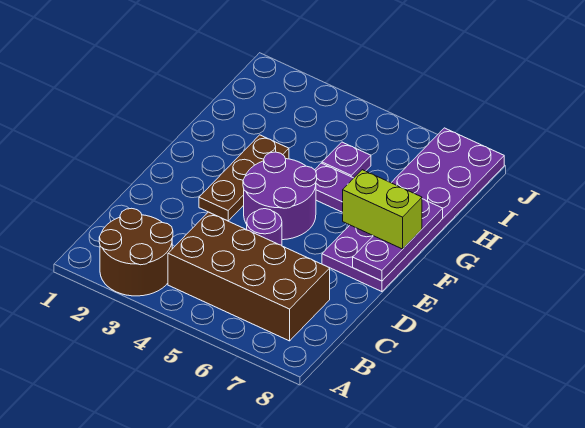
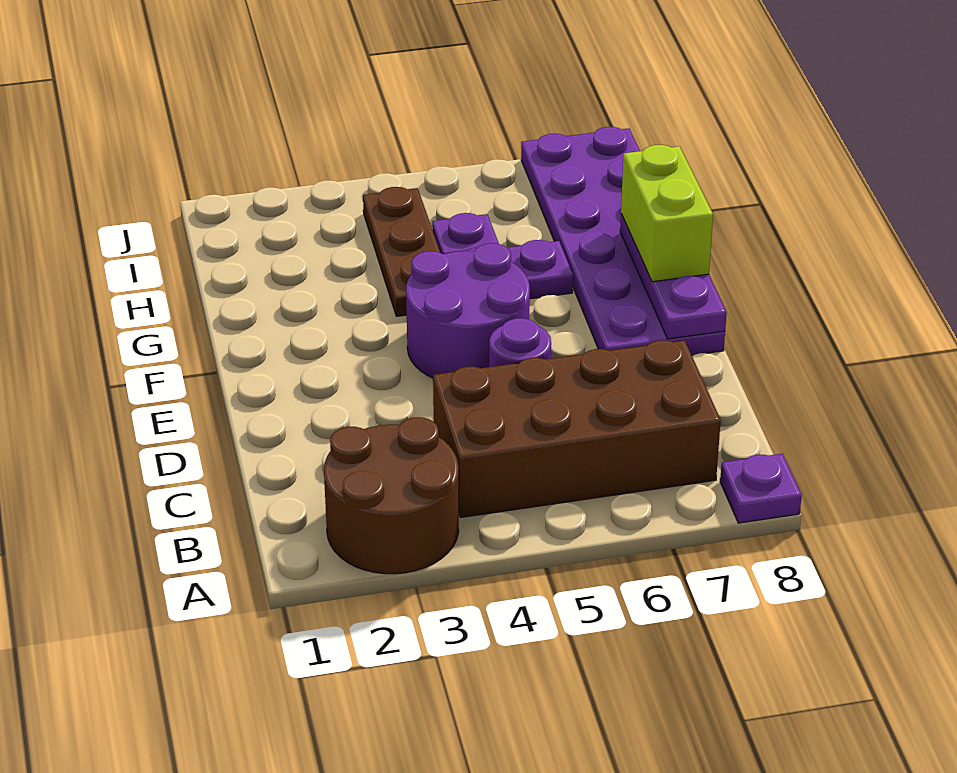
none -> purple 1x1 plate [720,454,802,523]
brown 1x3 plate [199,135,289,221] -> brown 1x3 plate moved to [363,187,440,316]
lime 1x2 brick [343,170,422,249] -> lime 1x2 brick turned to [621,145,713,282]

